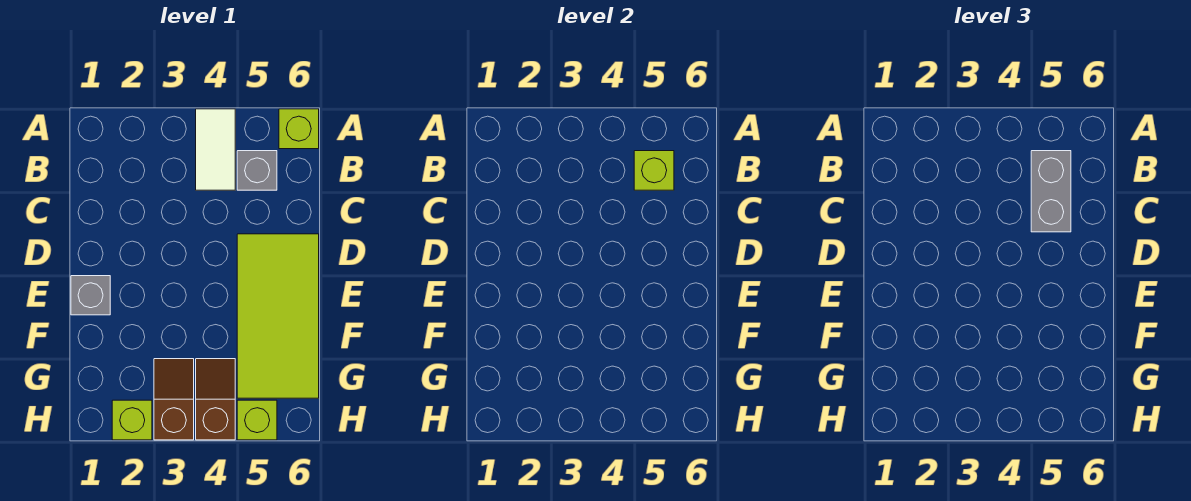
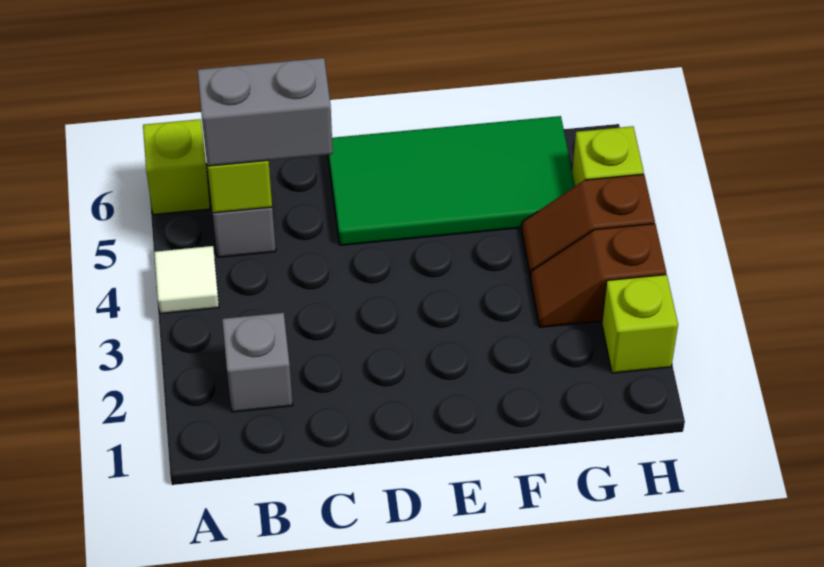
white 1x2 tile [196,109,235,190] -> white 1x1 tile [154,246,219,313]
lime 2x4 tile [237,234,319,398] -> green 2x4 tile [328,116,575,245]
grey 1x1 brick [71,276,110,315] -> grey 1x1 brick moved to [222,313,293,412]

